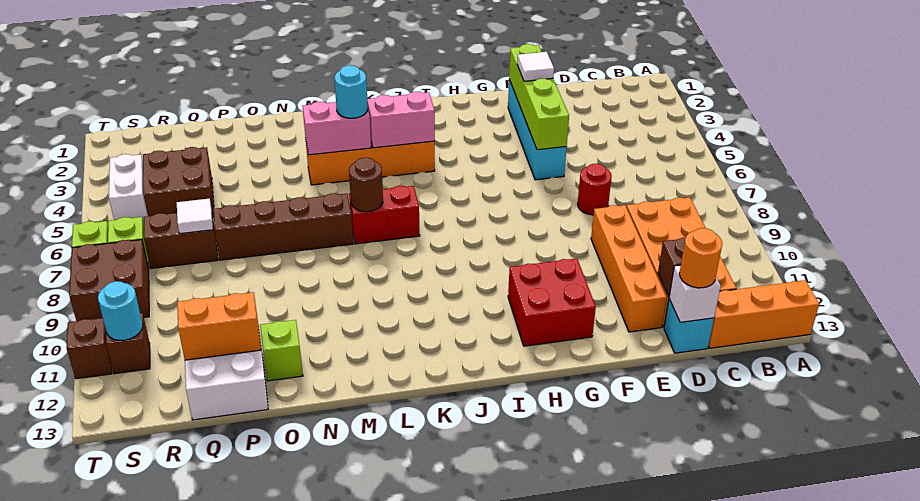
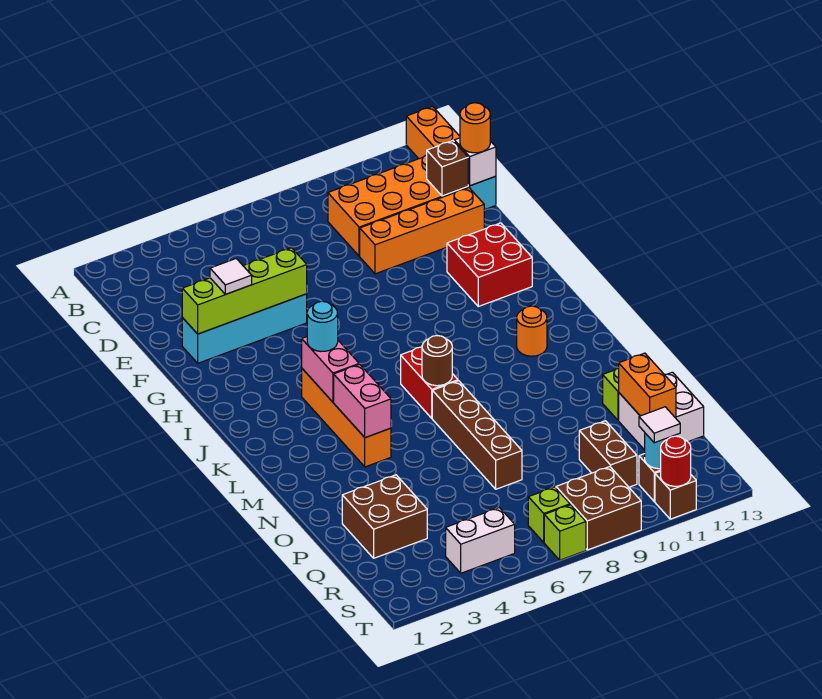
red 1x1 round brick [577,164,612,215] -> red 1x1 round brick moved to [661,436,691,486]
none -> orange 1x1 round brick [517,306,547,356]
cyan 1x1 round brick [334,65,368,118] -> cyan 1x1 round brick moved to [307,301,338,351]
brown 2x2 brick [143,147,214,217] -> brown 2x2 brick moved to [342,475,427,558]
brown 1x2 brick [144,213,218,268] -> brown 1x2 brick moved to [579,421,637,487]
white 1x1 tile [177,199,213,234] -> white 1x1 tile moved to [639,407,680,443]

